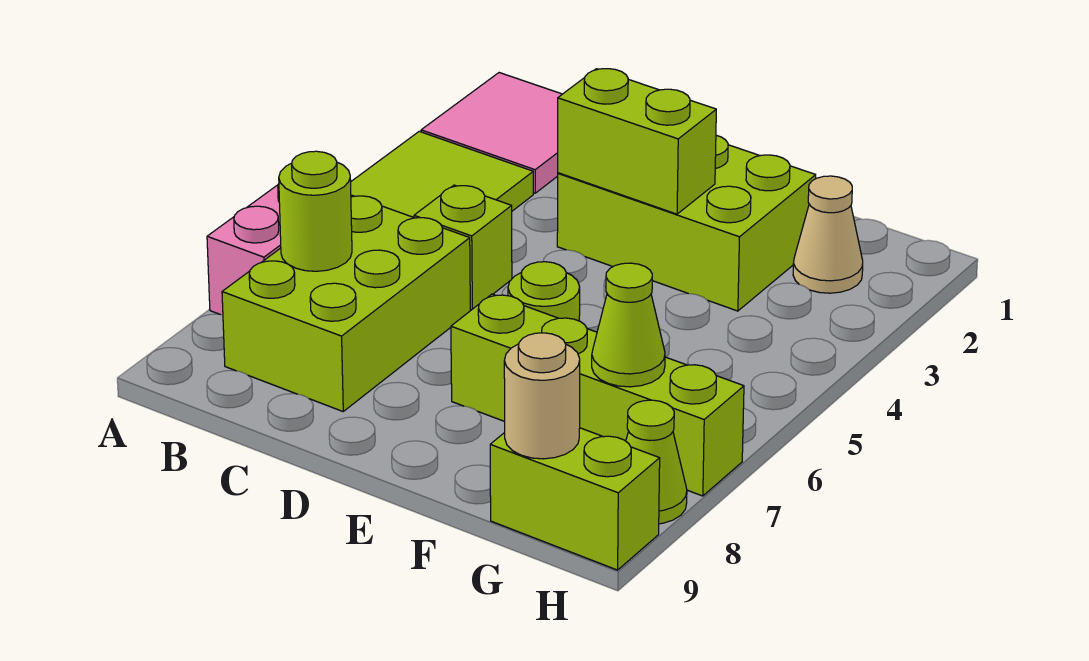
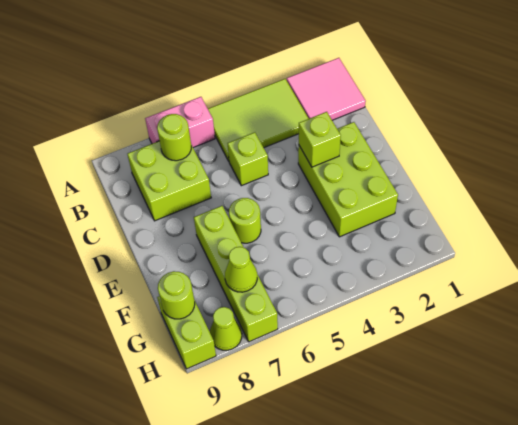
lime 2x3 brick [222,196,470,411] -> lime 2x2 brick [127,141,211,221]
lime 1x2 brick [558,69,716,214] -> lime 1x1 brick [299,112,341,167]
tan 1x1 cone [793,176,863,293] -> none
tan 1x1 round brick [504,333,580,459] -> lime 1x1 round brick [158,271,195,319]

